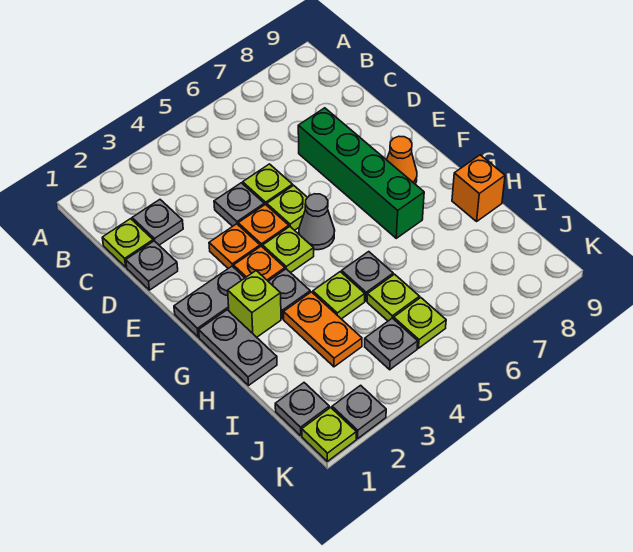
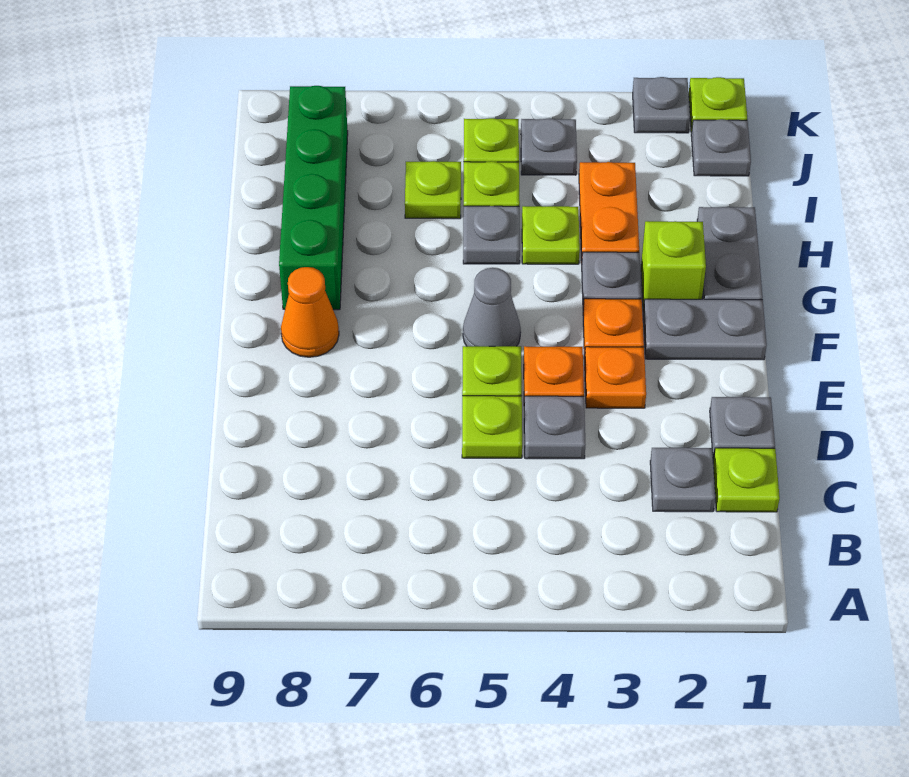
green 1x4 brick [298,108,424,238] -> green 1x4 brick moved to [279,86,348,310]
lime 1x1 plate [263,227,314,273] -> lime 1x1 plate moved to [405,161,461,219]
orange 1x1 brick [452,155,505,221] -> none

